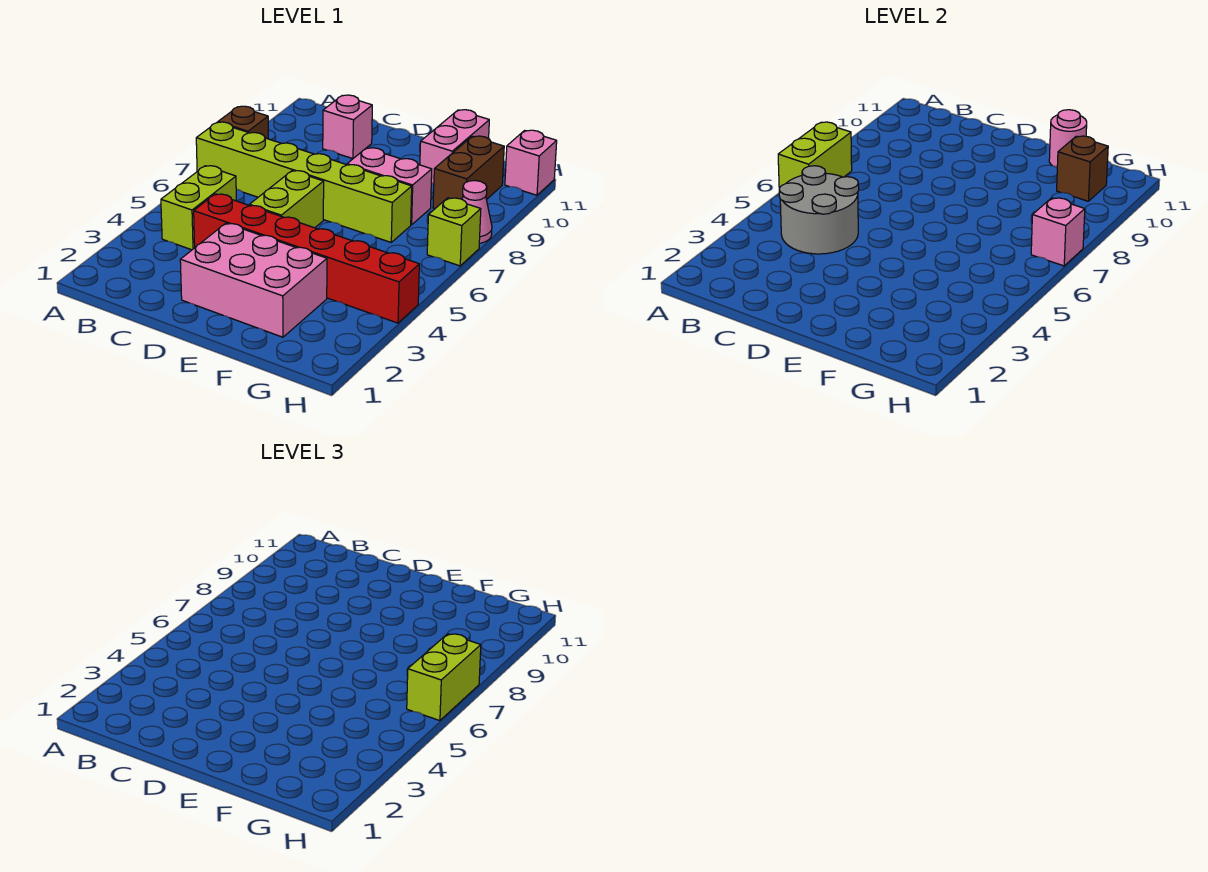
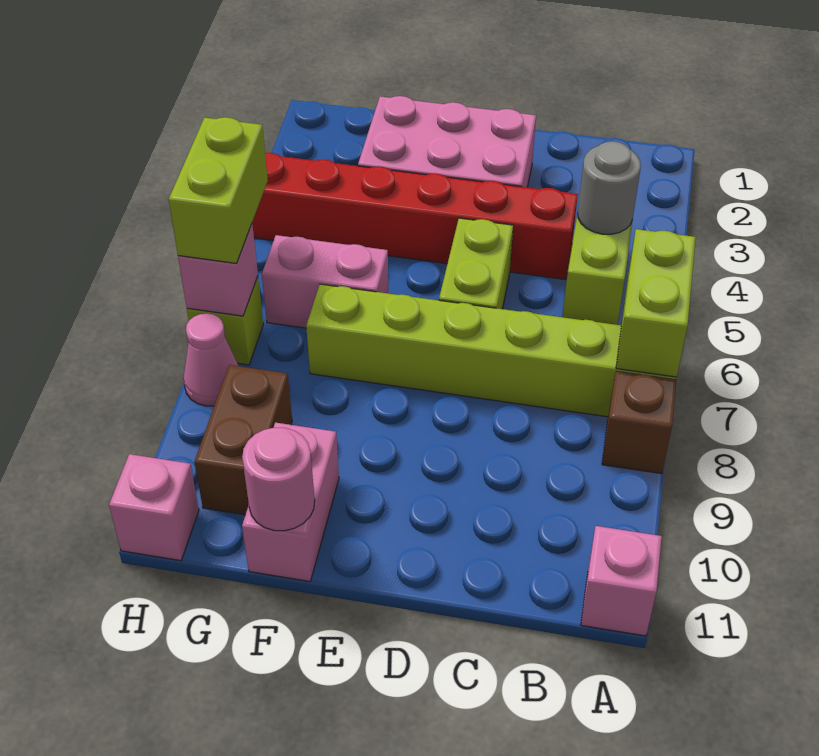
grey 2x2 round brick [779,166,859,254] -> grey 1x1 round brick [578,141,641,234]
pink 1x1 brick [323,95,372,159] -> pink 1x1 brick moved to [581,526,662,636]
pink 1x2 brick [347,148,432,225] -> pink 1x2 brick moved to [262,235,388,328]
brown 1x1 brick [1057,136,1108,201] -> none

